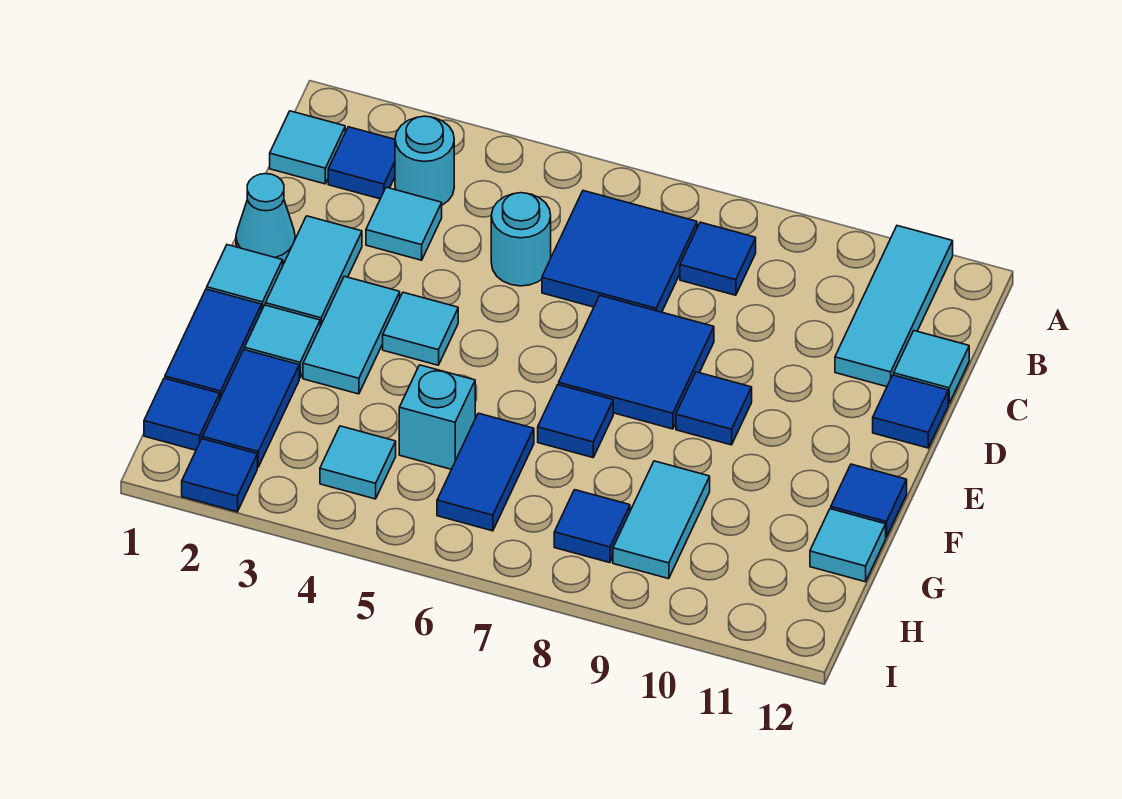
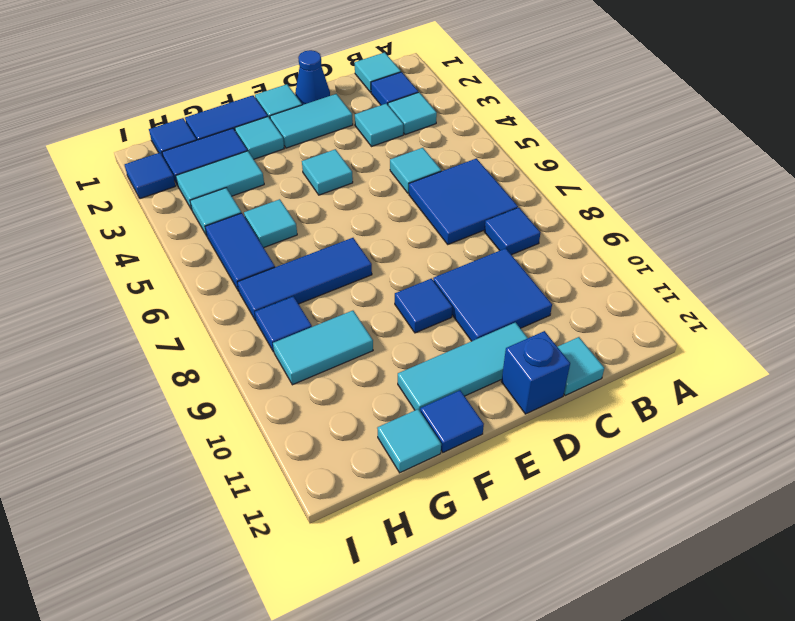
cyan 1x3 tile [835,226,953,387] -> cyan 1x3 tile moved to [398,322,528,411]
cyan 1x1 round brick [395,116,454,205] -> cyan 1x1 tile [388,92,437,135]
cyan 1x1 round brick [491,193,551,286] -> cyan 1x1 tile [390,148,441,193]
cyan 1x1 cone [236,174,295,262] -> blue 1x1 cone [295,50,330,105]
blue 2x2 tile [559,296,714,429] -> blue 2x2 tile moved to [433,248,552,341]
blue 1x1 tile [873,375,948,448] -> blue 1x1 brick [502,331,570,414]
cyan 1x2 tile [303,276,400,394] -> cyan 1x2 tile moved to [176,151,264,210]
blue 1x1 tile [538,385,613,458] -> blue 1x3 tile [237,238,372,321]
cyan 1x1 brick [399,365,475,469] -> cyan 1x1 tile [244,199,297,248]
blue 1x2 tile [437,413,534,531] -> blue 1x2 tile turned to [205,213,275,291]

